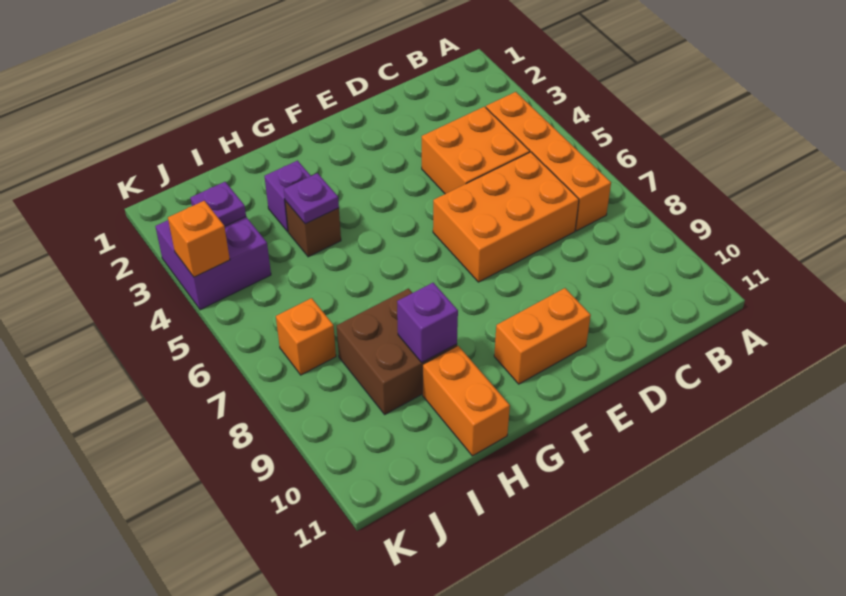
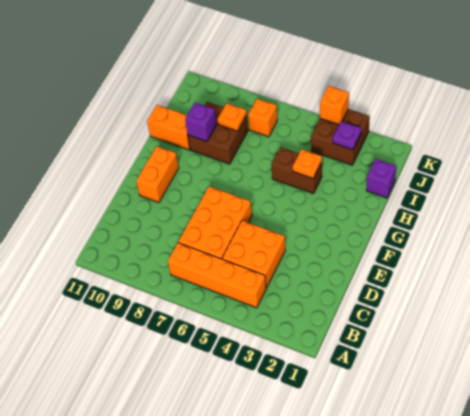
purple 1x1 brick [264,161,311,232] -> purple 1x1 brick moved to [366,159,396,198]
brown 1x1 brick [285,201,341,257] -> brown 1x2 brick [271,147,322,194]
purple 1x1 plate [284,173,339,224] -> orange 1x1 plate [293,150,322,178]
none -> orange 1x1 plate [218,103,247,131]
purple 2x2 brick [155,217,271,310] -> brown 2x2 brick [311,109,370,165]

